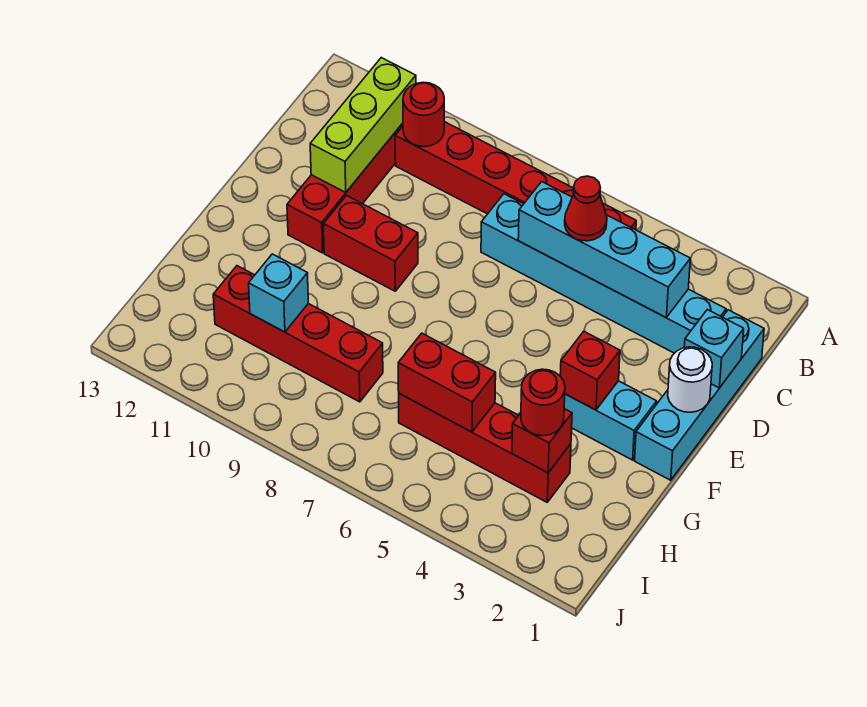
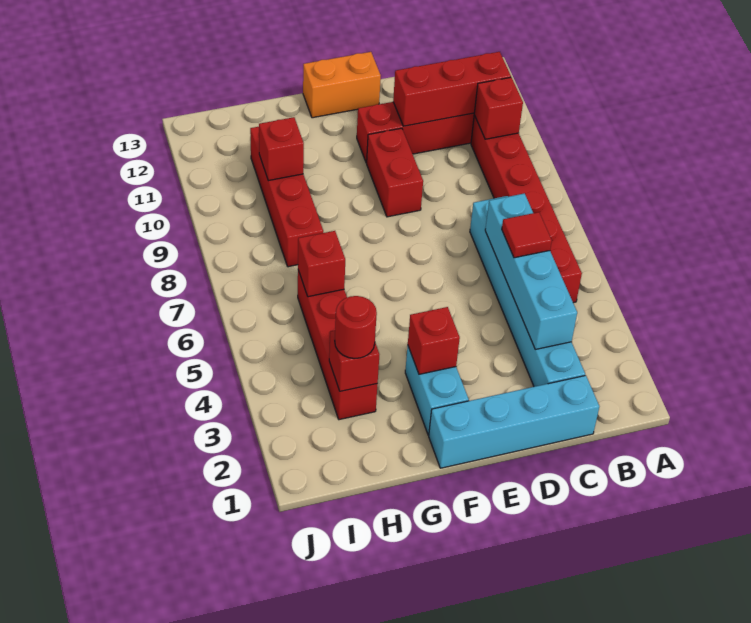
red 1x1 round brick [403,82,444,147] -> red 1x1 brick [474,77,523,139]
lime 1x3 brick [310,58,416,192] -> red 1x3 brick [393,52,511,126]
red 1x1 cone [565,176,607,241] -> red 1x1 tile [502,212,552,258]
cyan 1x1 brick [684,310,744,388] -> none
white 1x1 round brick [668,347,712,412] -> none
none -> orange 1x2 brick [303,52,381,118]
red 1x2 brick [398,333,496,432] -> red 1x1 brick [298,231,345,297]
cyan 1x1 brick [249,254,308,332] -> red 1x1 brick [259,117,304,181]

